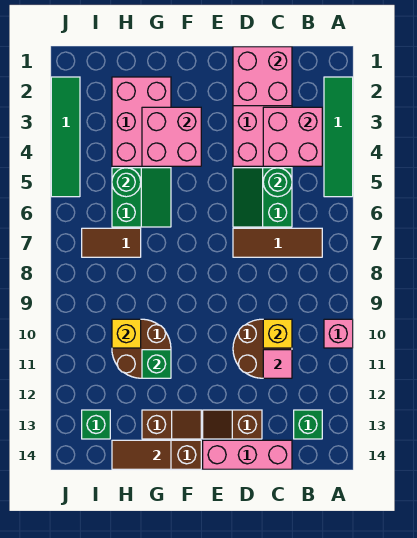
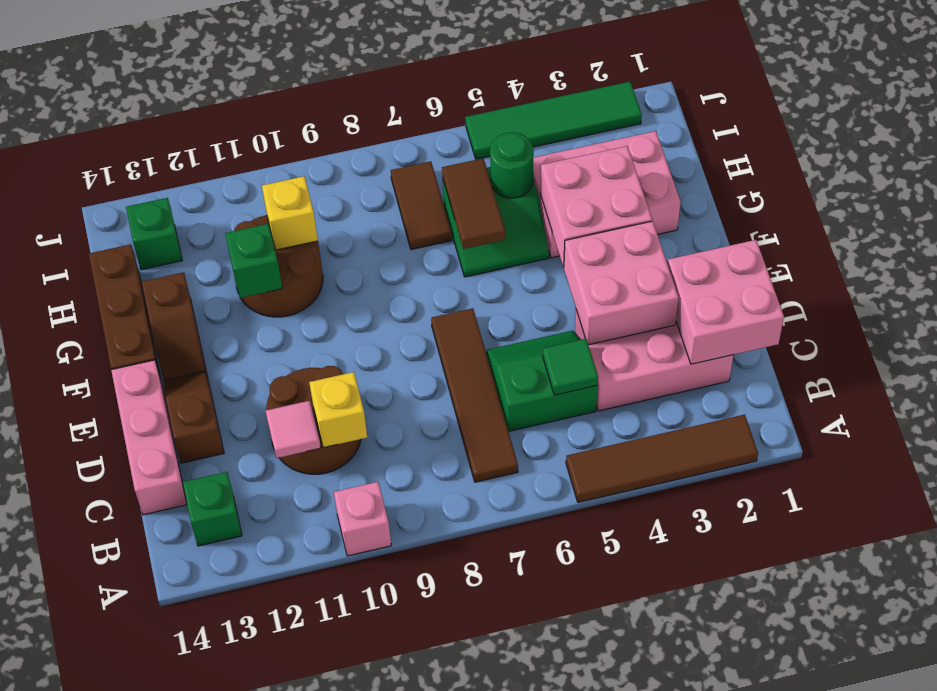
green 1x4 tile [324,77,353,197] -> brown 1x4 tile [566,415,758,502]
pink 2x2 brick [263,107,322,166] -> pink 2x2 brick moved to [564,221,679,345]
brown 1x3 tile [233,228,322,257] -> brown 1x4 tile [431,308,518,482]
green 1x1 round brick [263,168,292,197] -> green 1x1 tile [543,339,598,395]
brown 1x2 tile [112,440,171,469] -> brown 1x2 tile moved to [442,158,505,249]

